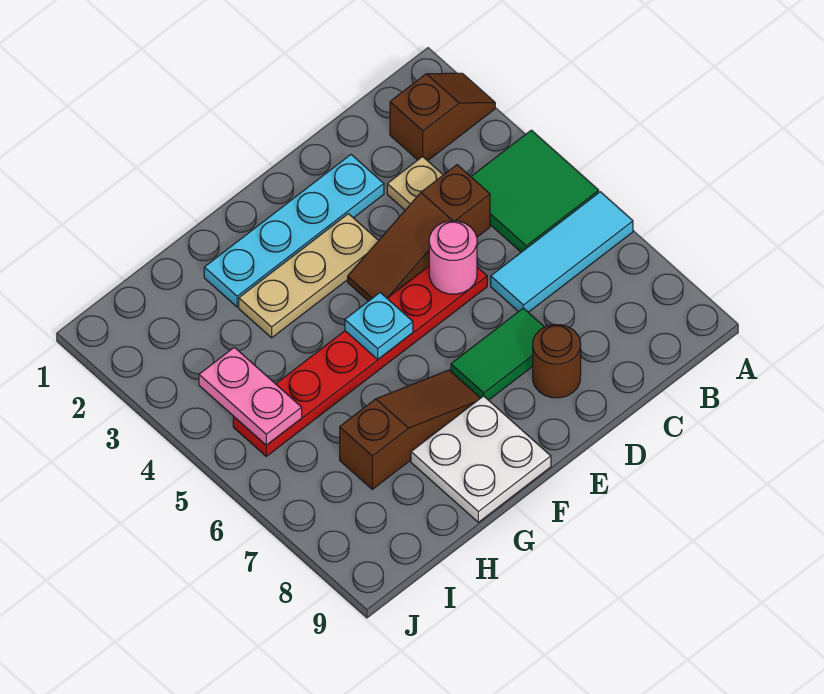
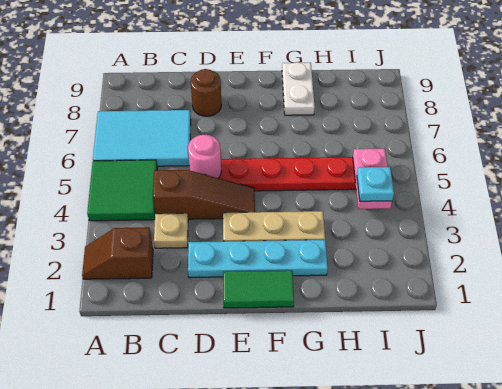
cyan 1x3 tile [491,192,633,312] -> cyan 2x3 tile [93,110,191,166]
green 1x2 tile [451,308,544,400] -> green 1x2 tile moved to [223,270,294,308]
cyan 1x1 plate [345,293,413,359] -> cyan 1x1 plate moved to [357,167,394,201]
brown 1x3 slope [340,370,480,489] -> none
white 2x2 plate [411,396,551,522] -> white 1x2 plate [282,62,315,115]

